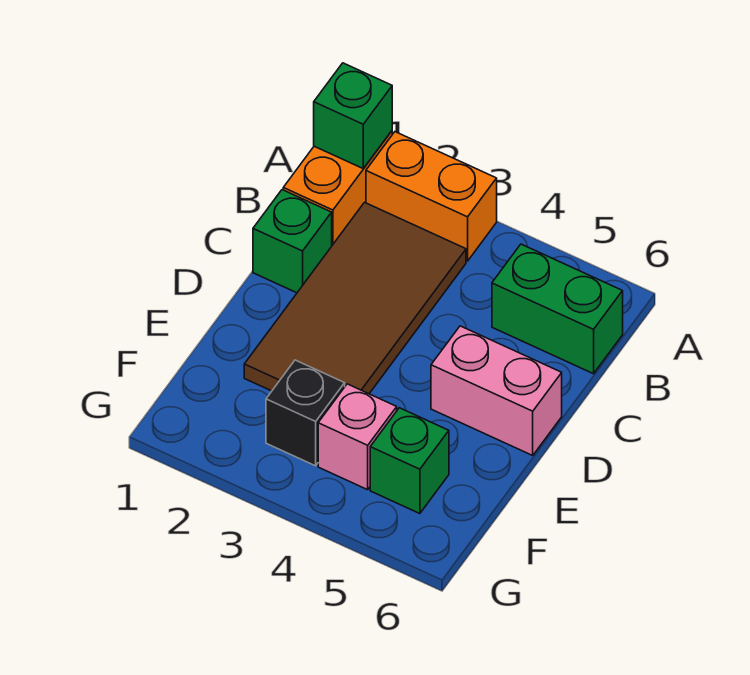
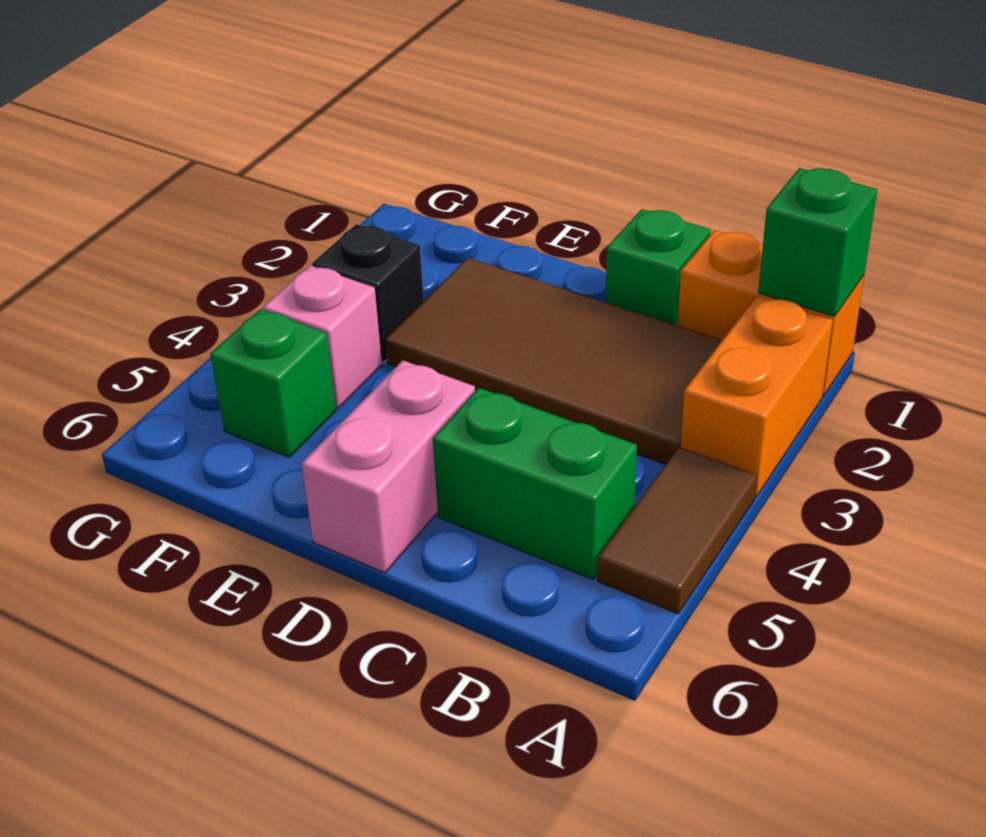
none -> brown 1x2 tile [597,447,757,614]
green 1x2 brick [492,244,623,374] -> green 1x2 brick turned to [433,388,637,580]

